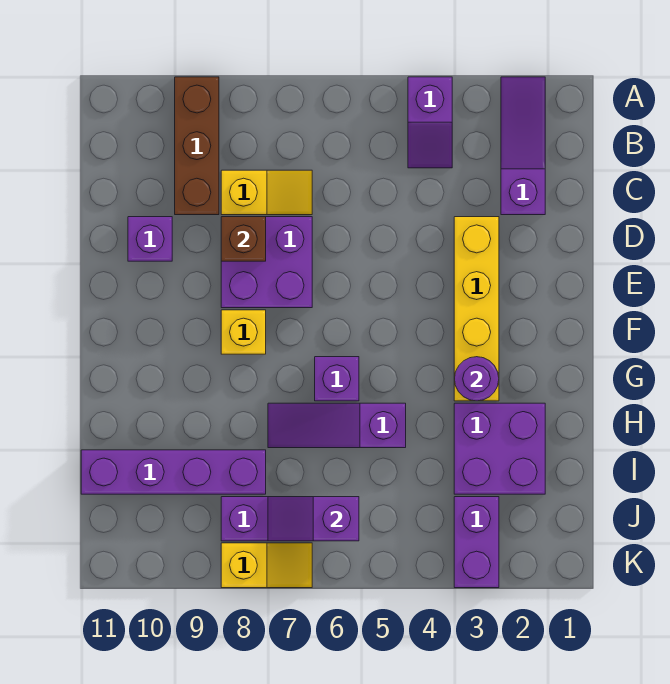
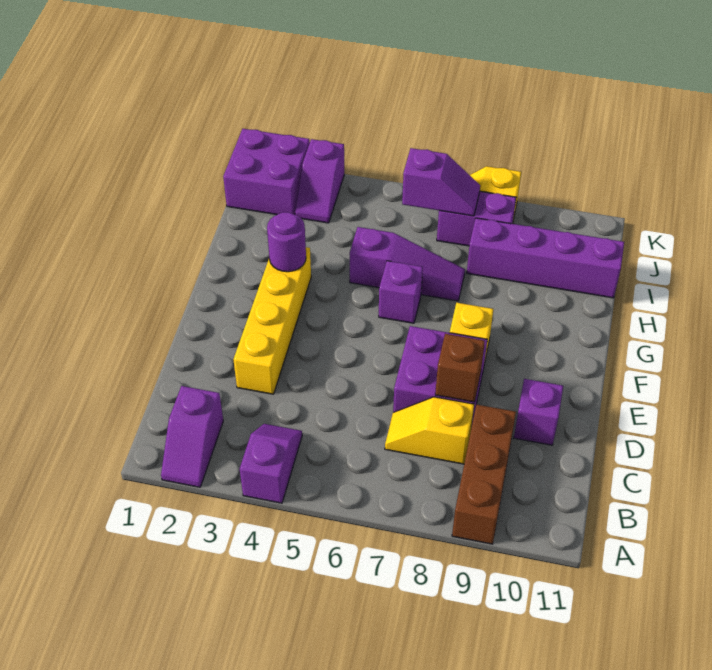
purple 1x3 slope [501,77,545,215] -> purple 1x2 slope [161,386,223,487]
purple 2x2 brick [454,403,545,494] -> purple 2x2 brick moved to [223,129,310,215]
purple 1x2 brick [454,497,499,588] -> purple 1x2 slope [295,139,344,223]

